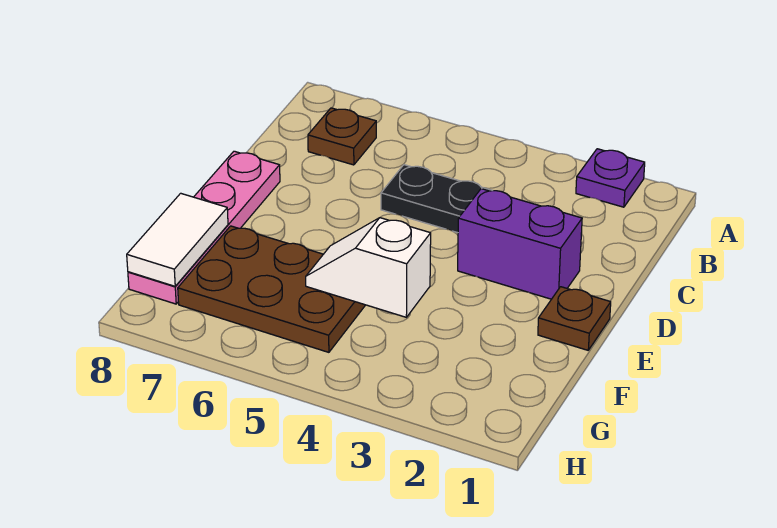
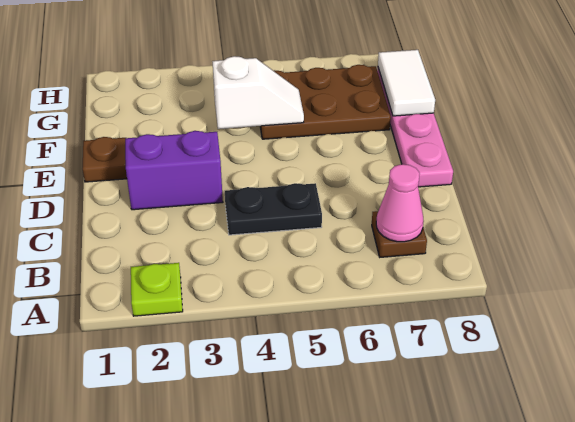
purple 1x1 plate [576,149,645,207] -> lime 1x1 plate [131,263,183,316]
none -> pink 1x1 cone [376,164,424,242]

